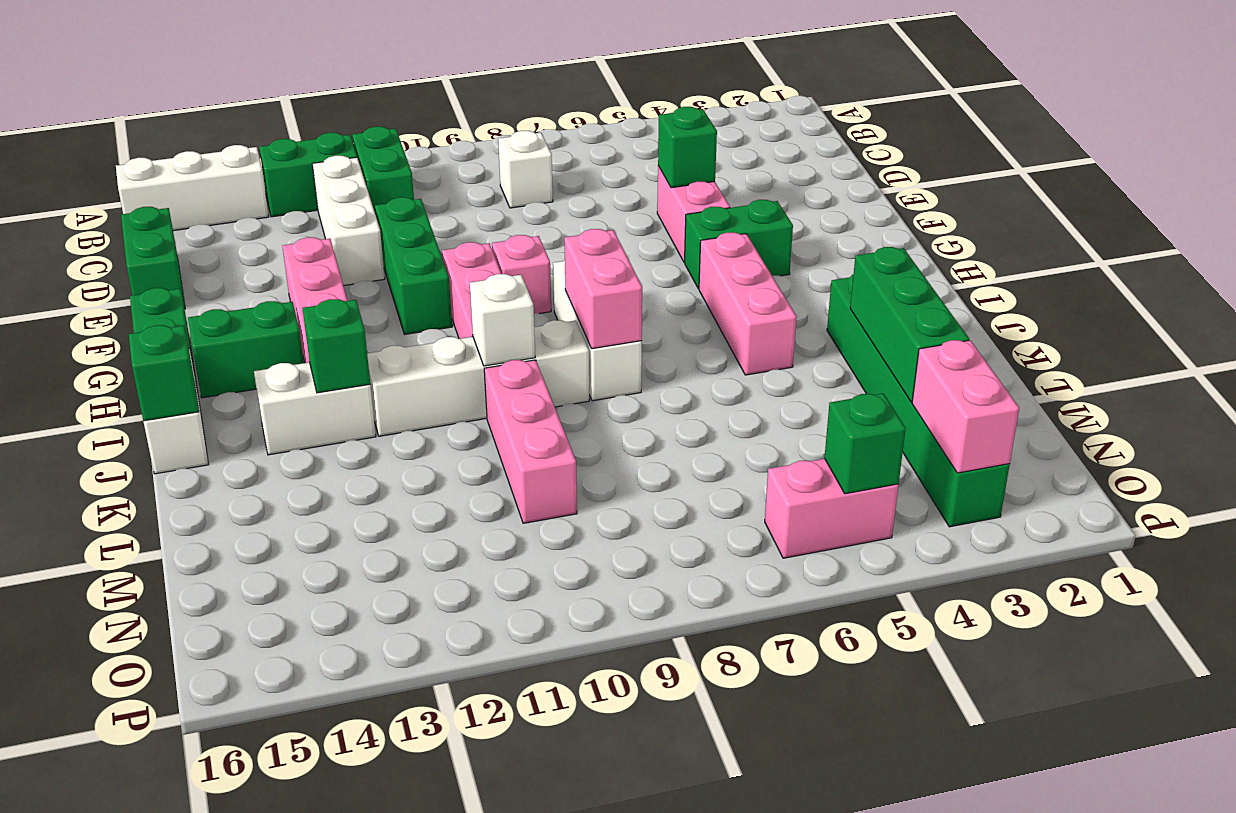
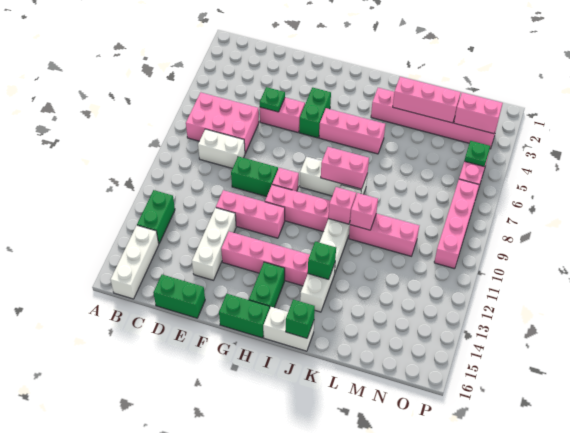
none -> pink 2x3 brick [186,92,259,153]
green 1x2 brick [353,127,414,215] -> green 1x2 brick moved to [231,156,278,197]
white 1x1 brick [498,131,553,208] -> white 1x2 brick [198,129,245,168]
white 1x3 brick [313,156,385,286] -> white 1x3 brick turned to [192,208,236,280]
green 1x1 brick [658,107,717,188] -> green 1x1 plate [260,87,285,112]
green 1x3 brick [375,197,452,334] -> pink 1x3 brick [216,190,285,238]
green 1x6 brick [827,275,1010,527] -> pink 1x6 brick [371,88,497,149]
white 1x1 brick [470,274,535,366] -> pink 1x1 brick [329,187,356,224]
green 1x3 brick [850,247,969,402] -> pink 1x3 brick [393,77,461,123]
none -> pink 1x1 brick [350,193,378,230]
green 1x1 brick [824,393,906,494] -> green 1x1 plate [465,141,490,167]
none -> pink 1x4 brick [434,179,479,269]

